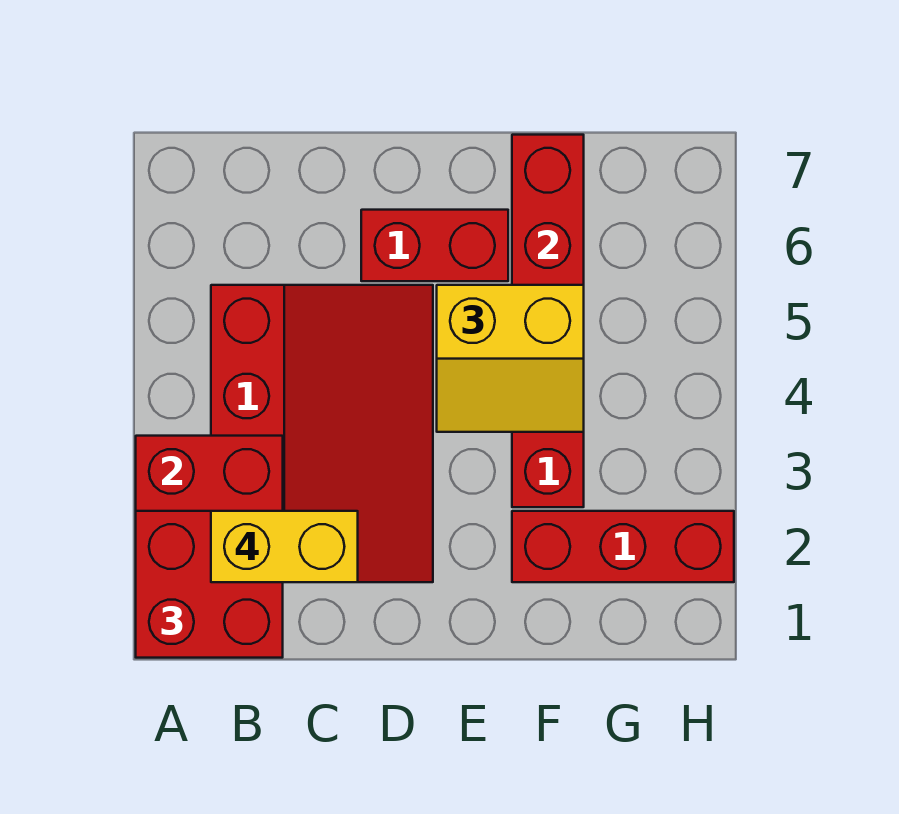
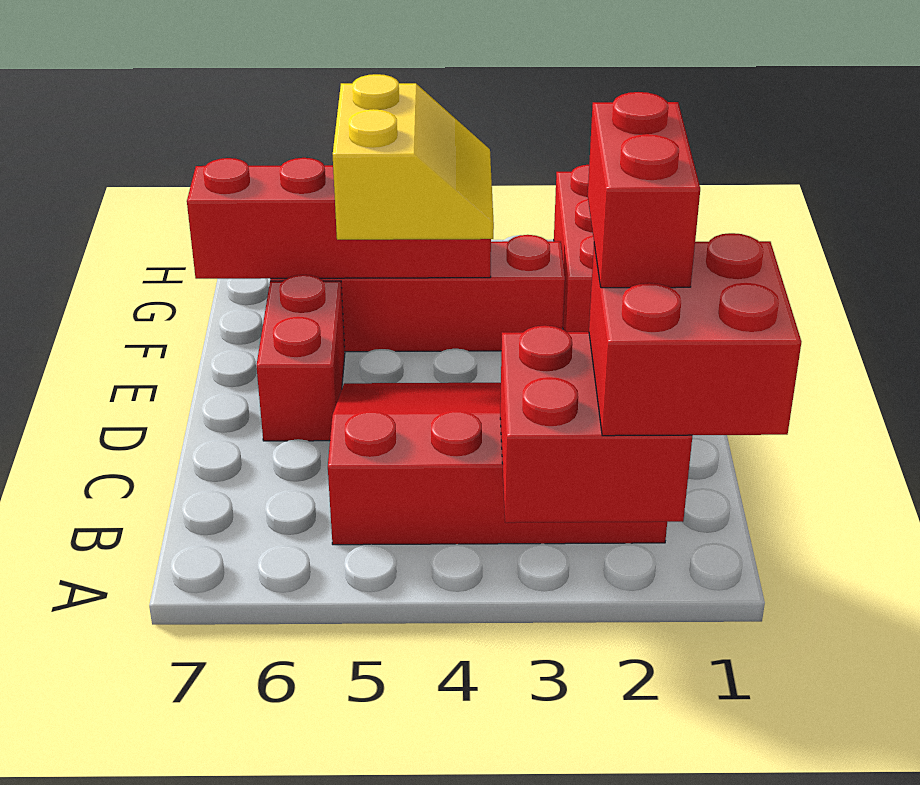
yellow 1x2 brick [211,511,358,582] -> red 1x2 brick [588,92,700,288]

